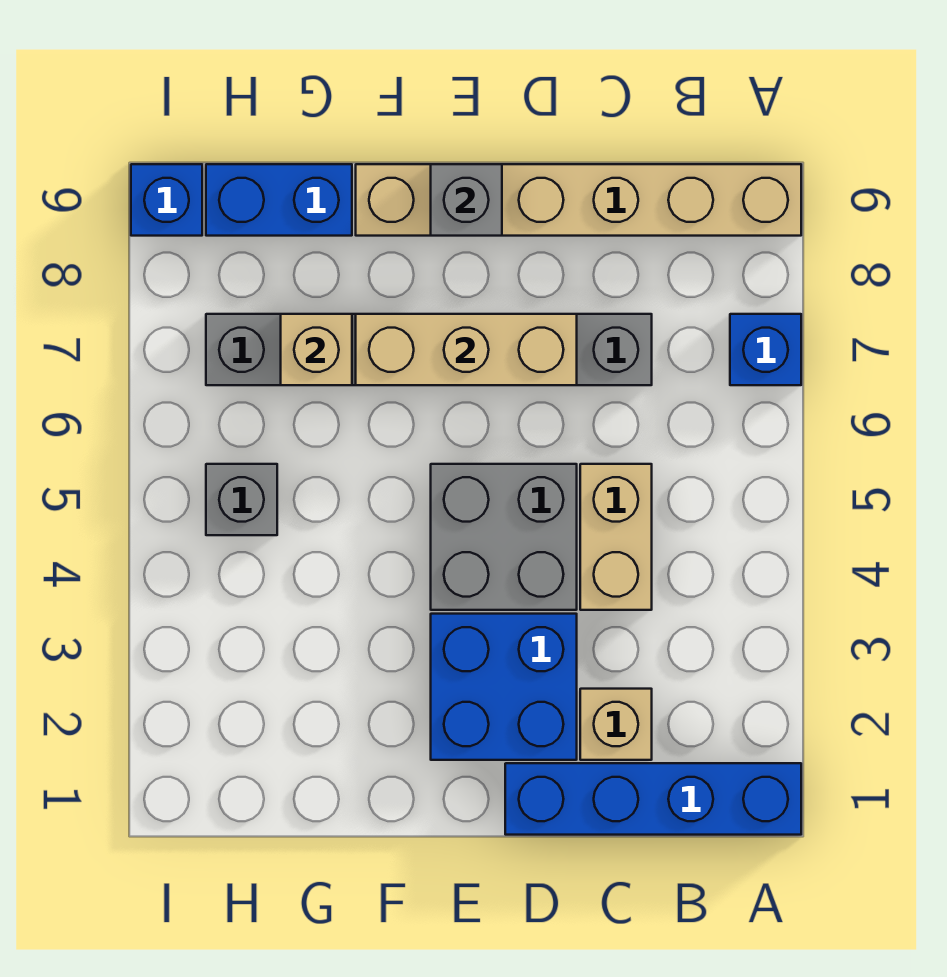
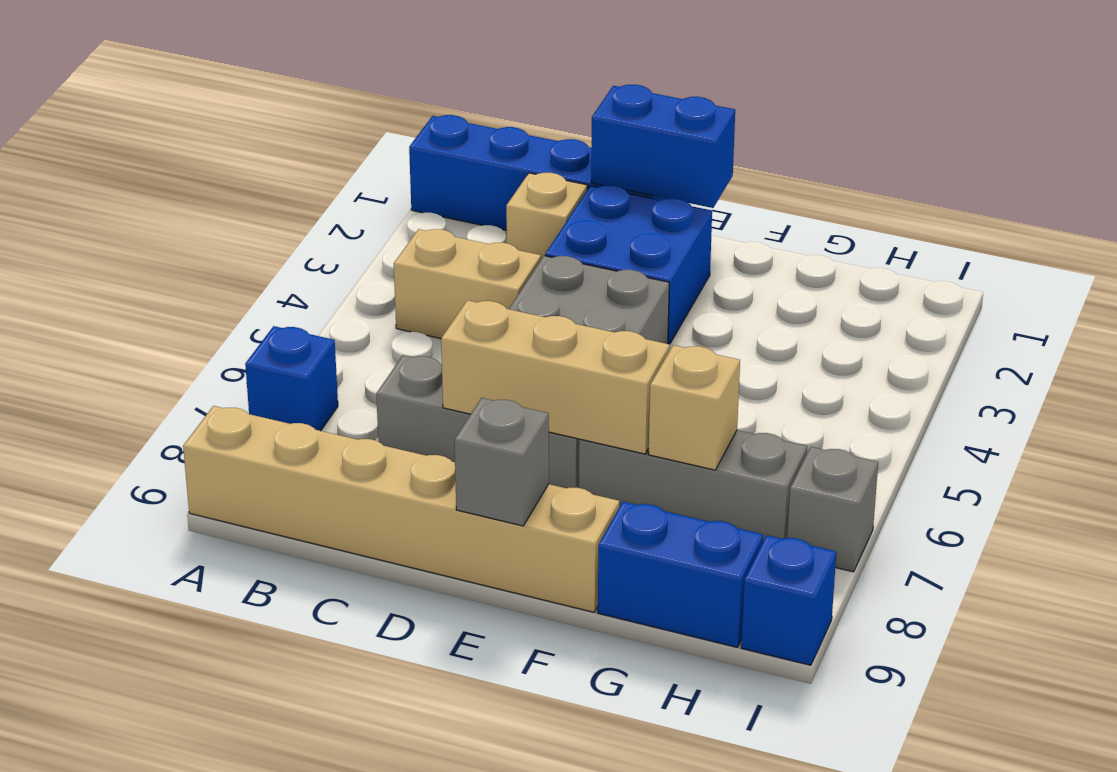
tan 1x2 brick [580,464,652,610] -> tan 1x2 brick turned to [394,229,541,339]
none -> blue 1x2 brick [591,85,735,208]
grey 1x1 brick [206,464,277,535] -> grey 1x1 brick moved to [787,447,878,572]

